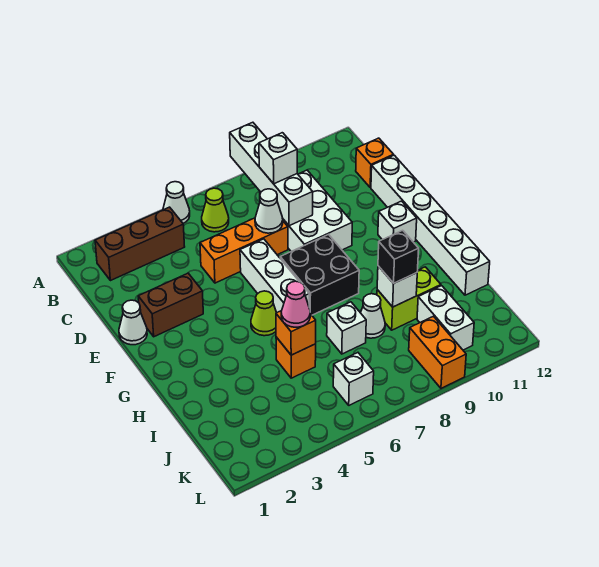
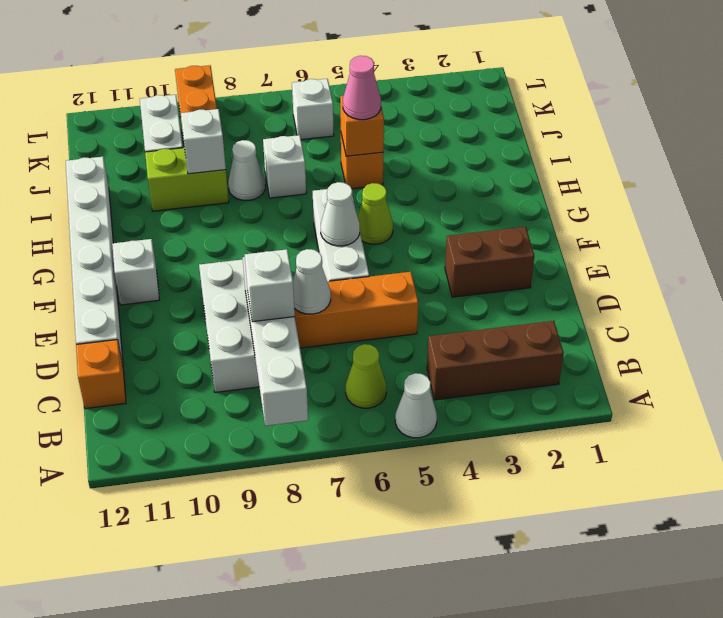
white 1x1 cone [119,300,147,345] -> white 1x1 cone moved to [321,182,360,246]
black 2x2 brick [280,235,359,315] -> none
black 1x1 brick [378,230,419,283] -> none

